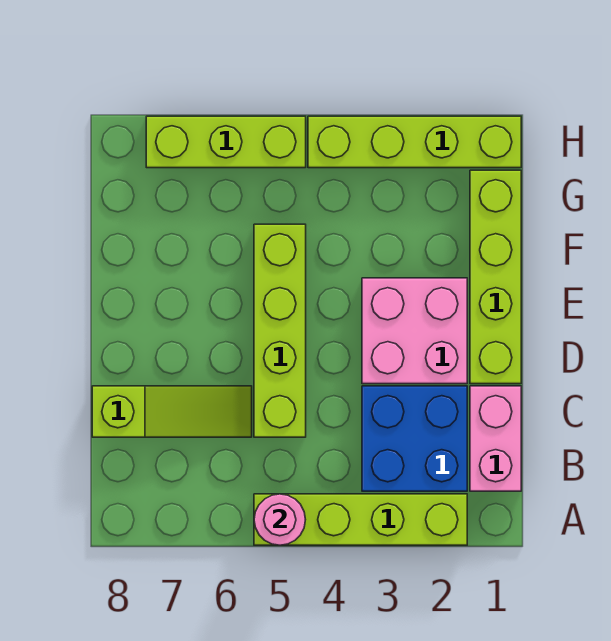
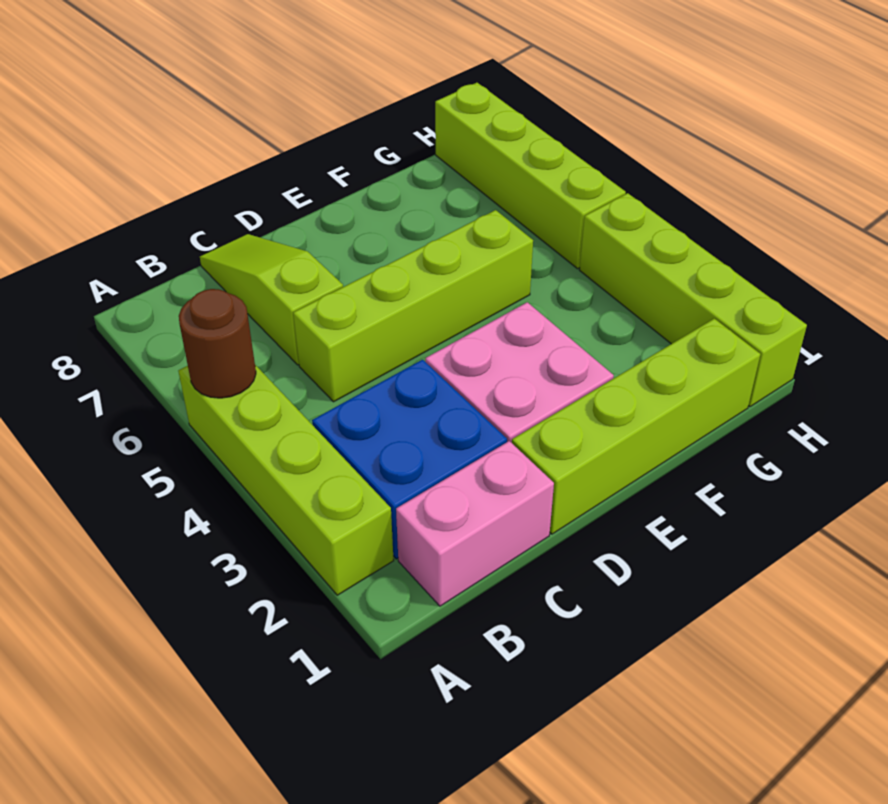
pink 1x1 round brick [254,494,306,545] -> brown 1x1 round brick [179,289,256,398]
lime 1x3 slope [92,386,252,437] -> lime 1x3 slope turned to [200,234,343,365]
lime 1x3 brick [146,116,306,168] -> lime 1x4 brick [435,83,626,269]

